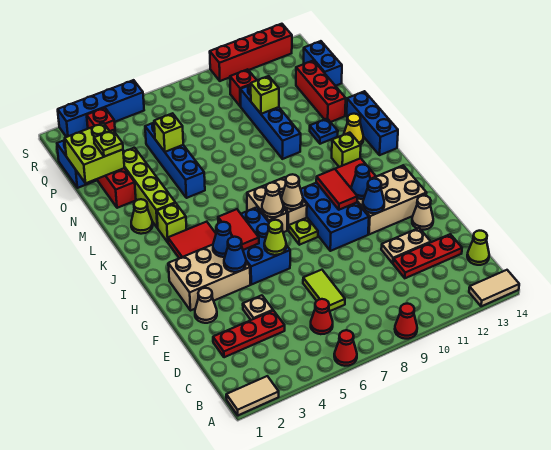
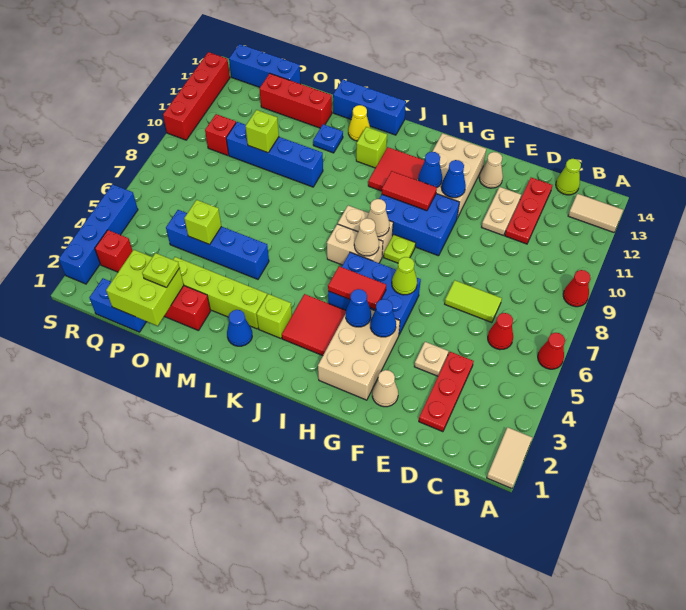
tan 1x2 tile [469,270,519,306] -> tan 1x2 tile turned to [568,194,623,232]
lime 1x1 cone [131,199,153,234] -> blue 1x1 cone [227,310,252,346]
blue 1x2 brick [304,41,342,86] -> blue 1x3 brick [229,44,301,87]

